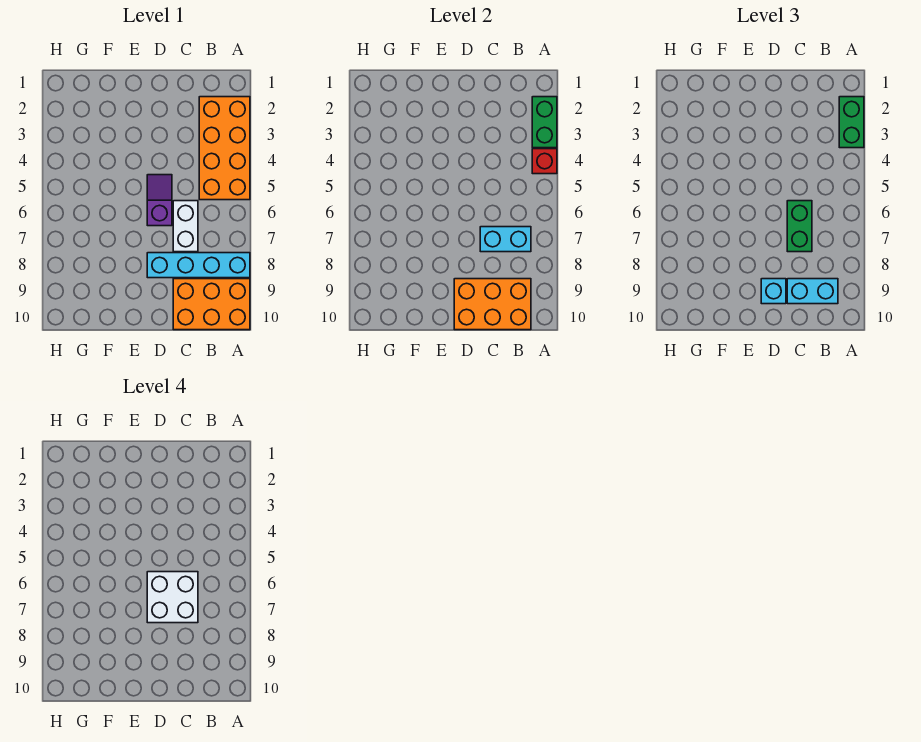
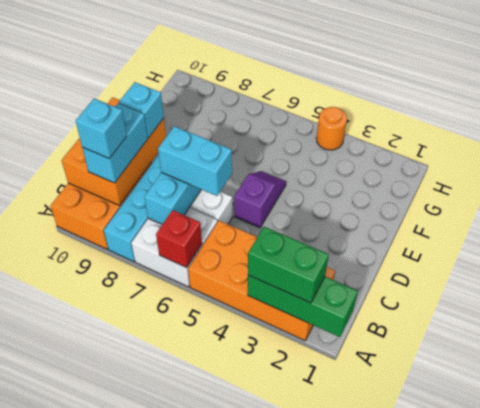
green 1x2 brick [532,97,557,148] -> green 1x3 brick [248,275,358,337]
red 1x1 brick [532,149,557,174] -> red 1x1 brick moved to [156,210,202,268]
none -> cyan 1x1 brick [76,99,127,159]
green 1x2 brick [787,201,812,252] -> cyan 1x2 brick [158,126,232,196]
white 2x2 brick [147,572,198,623] -> white 2x2 brick moved to [131,208,217,287]
purple 1x2 slope [147,175,172,226] -> purple 1x2 slope turned to [234,171,286,228]
none -> orange 1x1 round brick [316,107,347,150]

